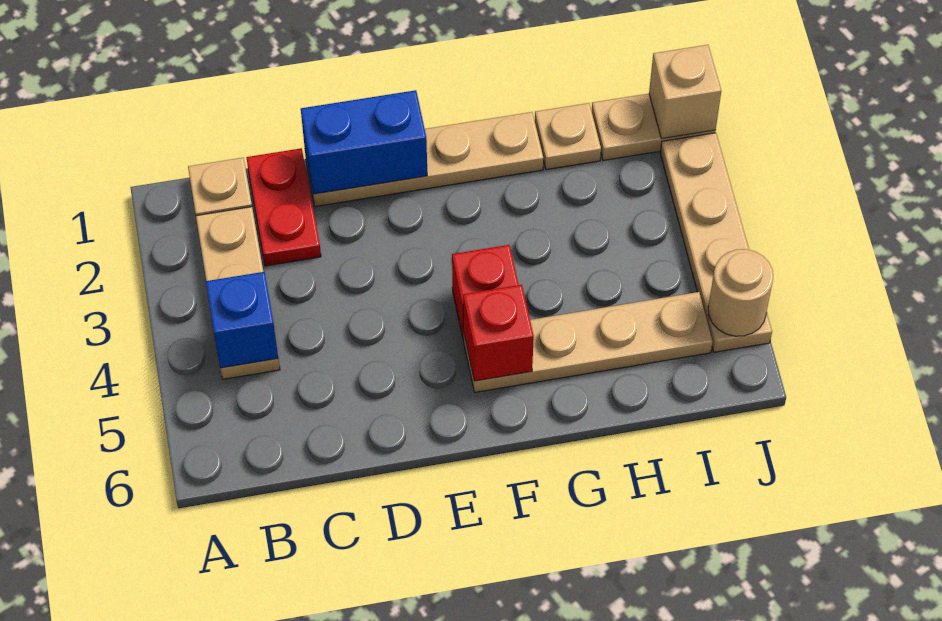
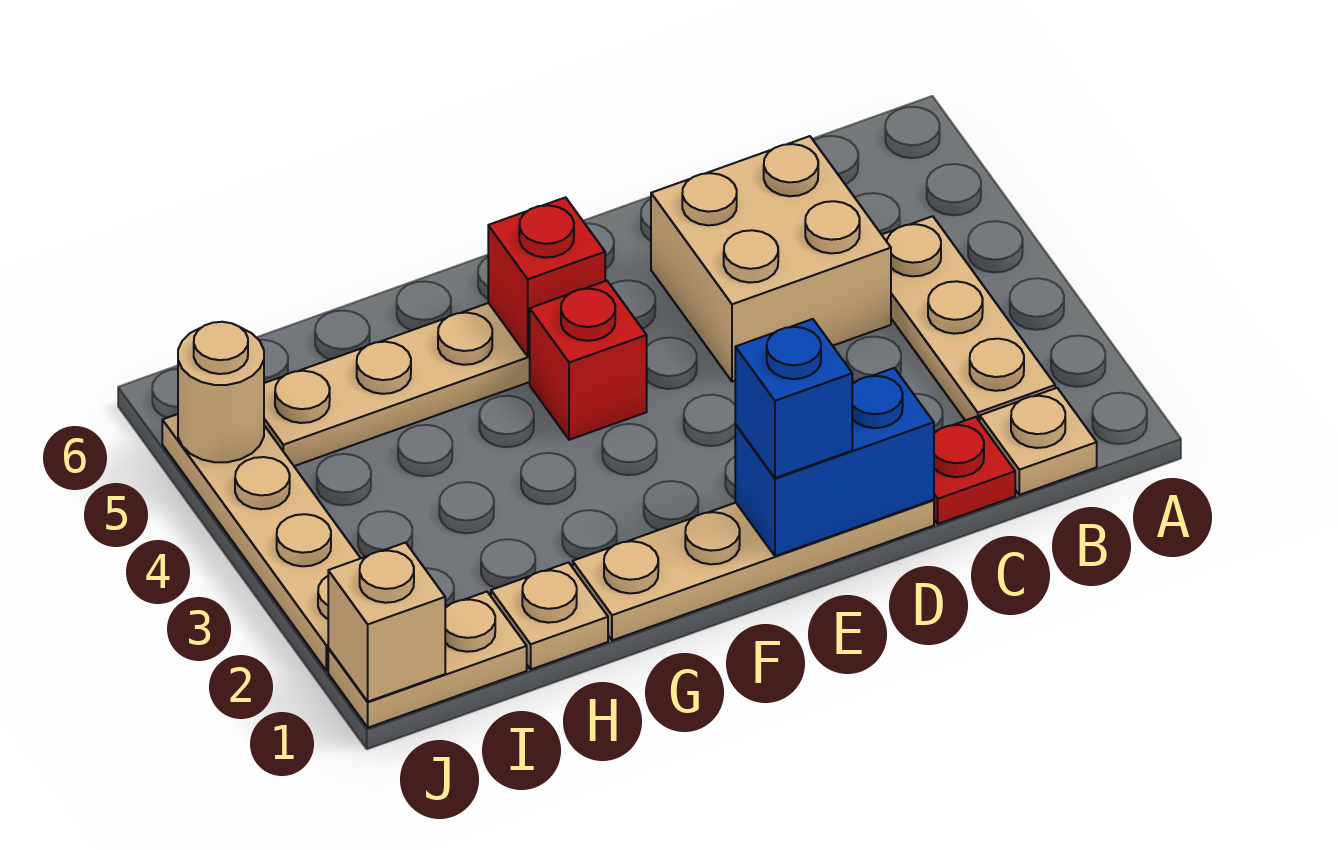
blue 1x1 brick [206,272,278,368] -> blue 1x1 brick moved to [735,319,852,478]
red 1x2 plate [246,148,321,266] -> red 1x1 plate [934,417,1015,524]
none -> tan 2x2 brick [651,136,891,382]

